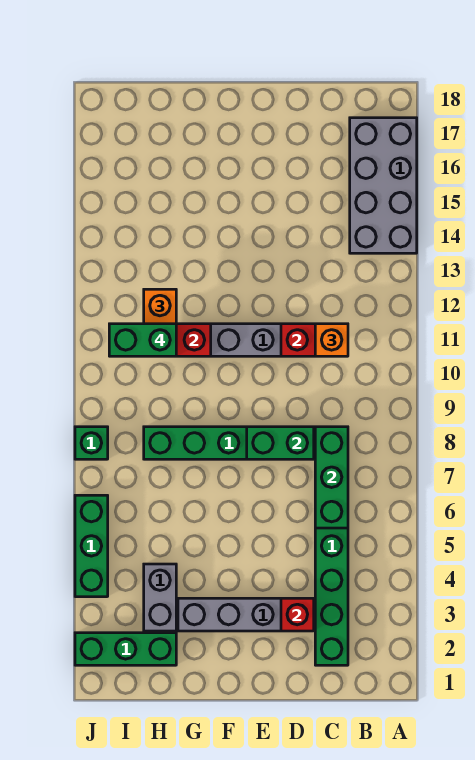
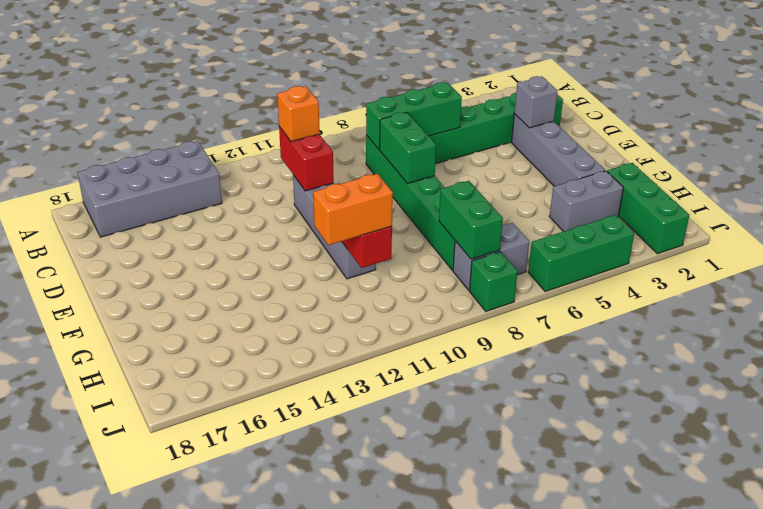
red 1x1 brick [281,598,314,631] -> grey 1x1 brick [514,76,558,128]
green 1x2 brick [109,324,176,356] -> green 1x2 brick moved to [439,181,503,259]
none -> grey 1x2 brick [453,223,529,290]

